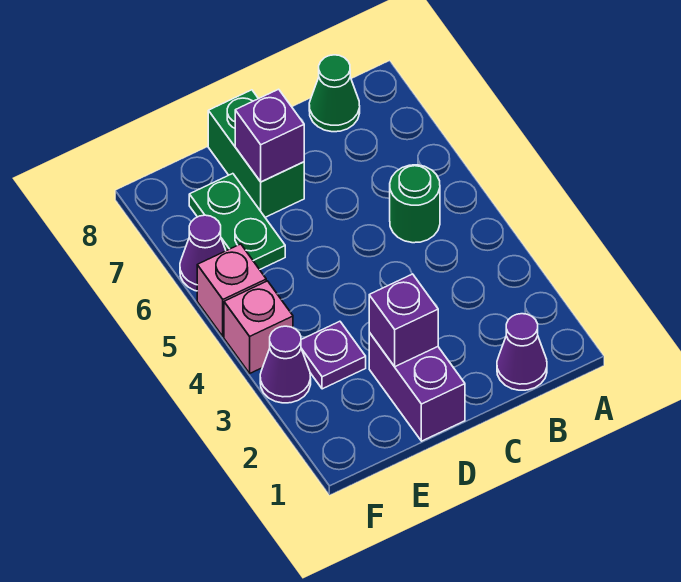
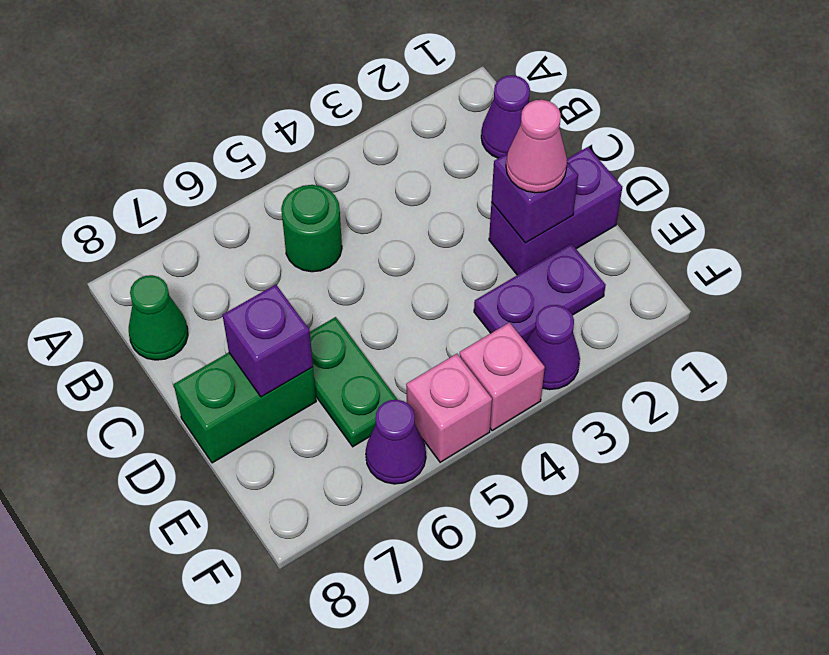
none -> pink 1x1 cone [506,100,567,193]
purple 1x1 plate [301,321,366,389] -> purple 1x2 plate [474,244,606,342]
green 1x2 plate [189,174,285,270] -> green 1x2 plate turned to [310,317,398,447]

